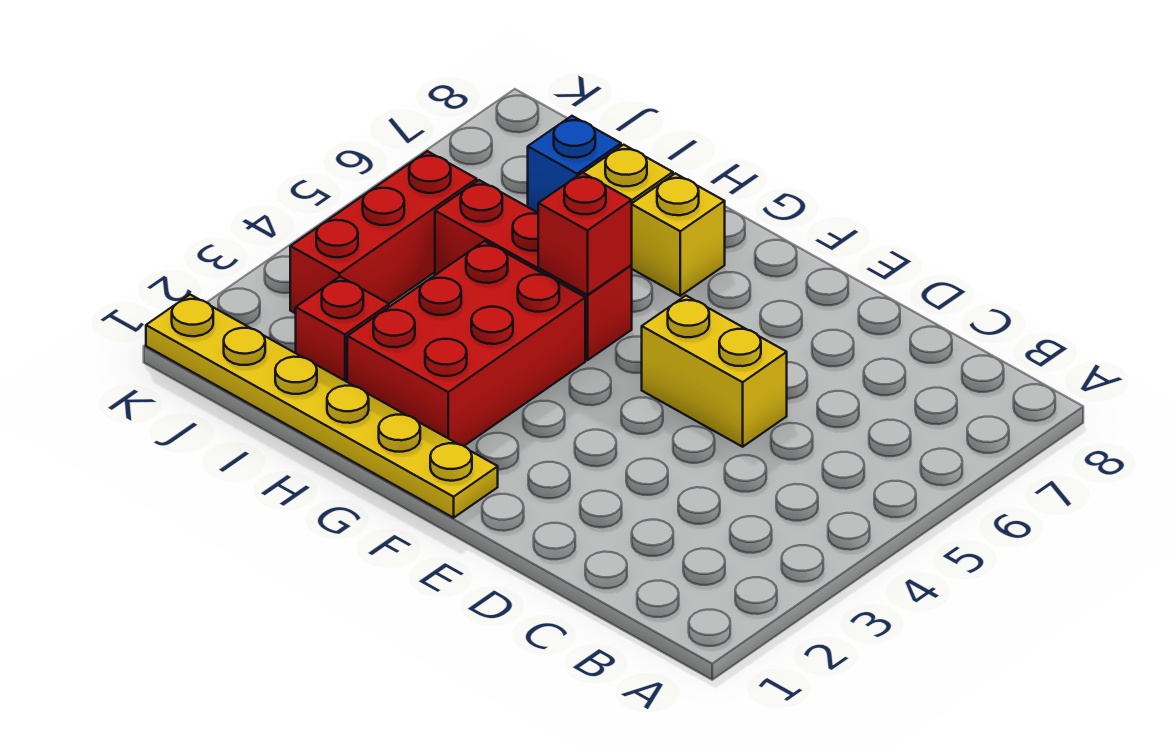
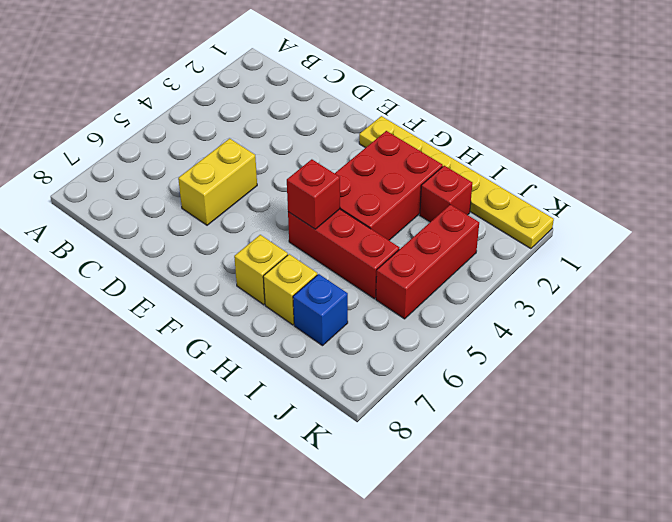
yellow 1x2 brick [642,296,787,447] -> yellow 1x2 brick turned to [178,139,257,225]

